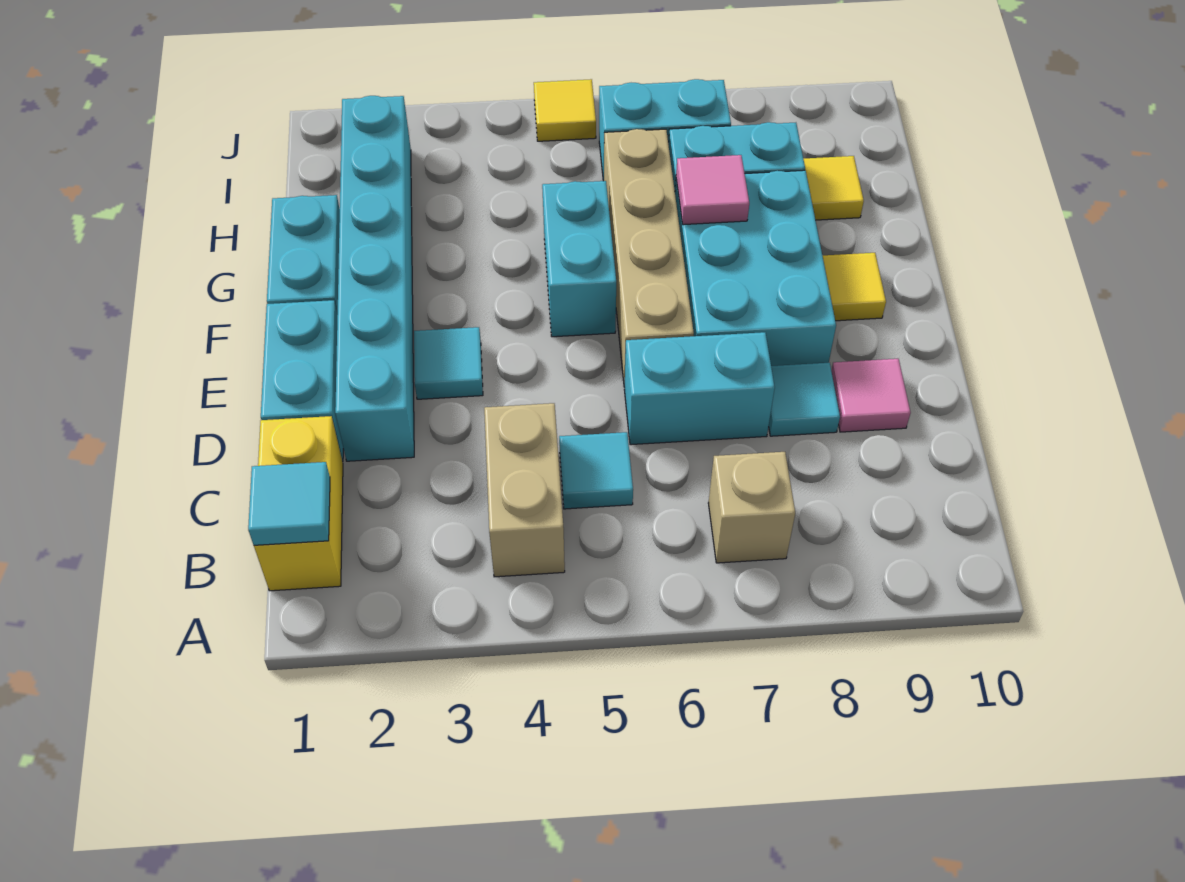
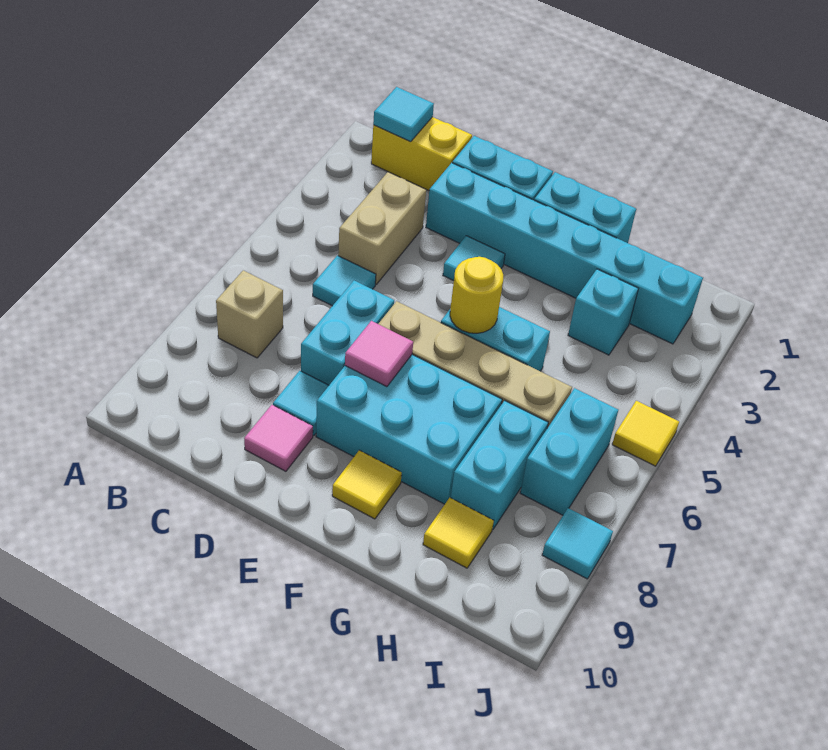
tan 1x2 brick [484,403,565,577] -> tan 1x2 brick turned to [338,172,426,284]
none -> yellow 1x1 round brick [450,257,503,333]
pink 1x1 tile [676,155,749,225] -> pink 1x1 tile moved to [345,321,413,387]
none -> cyan 1x1 brick [568,269,638,355]
none -> cyan 1x1 tile [542,508,613,579]

